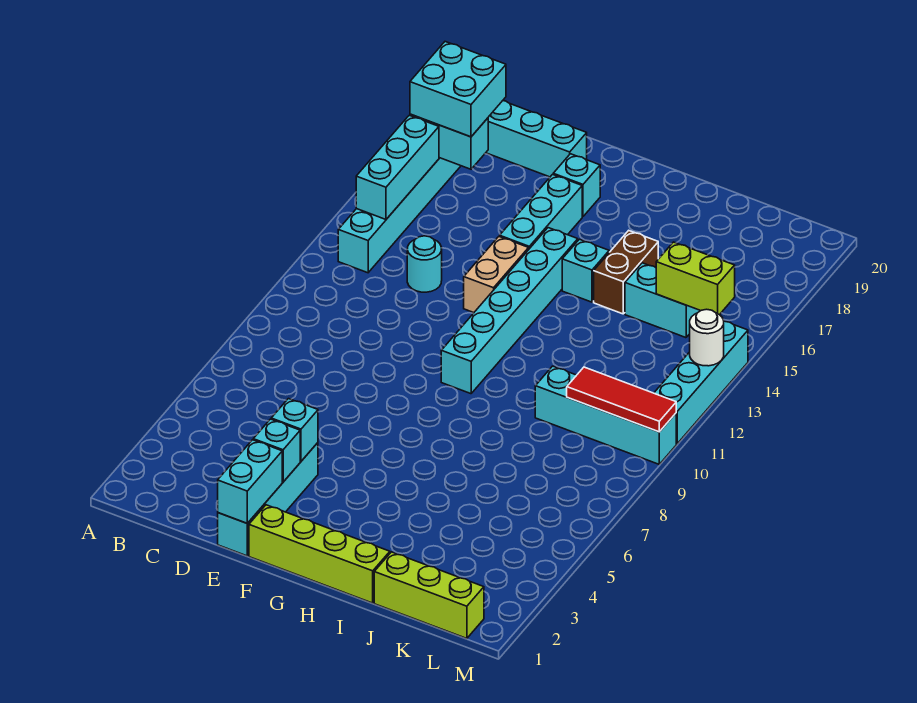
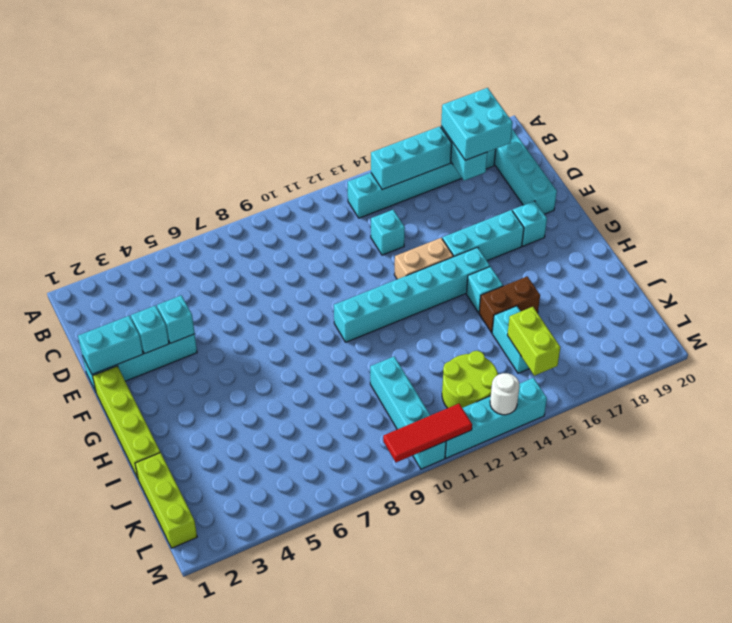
cyan 1x1 round brick [407,236,442,292] -> cyan 1x1 brick [371,210,405,255]
red 1x3 tile [567,367,676,432] -> red 1x3 tile turned to [383,404,472,462]
none -> lime 2x2 round brick [442,351,498,408]

